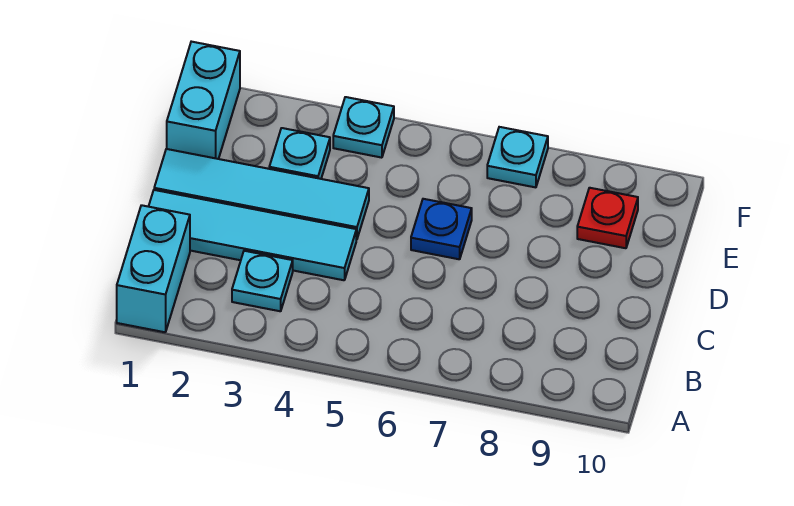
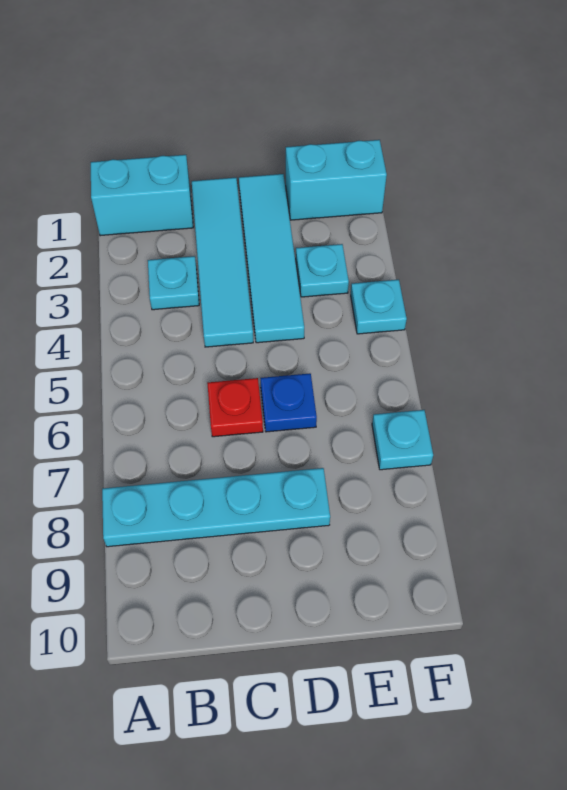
none -> cyan 1x4 plate [102,468,330,547]
red 1x1 plate [577,188,638,248] -> red 1x1 plate moved to [207,378,263,437]

